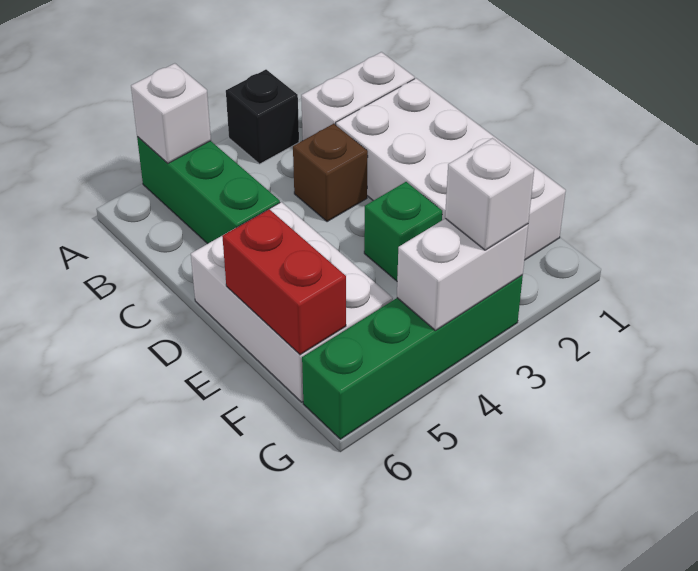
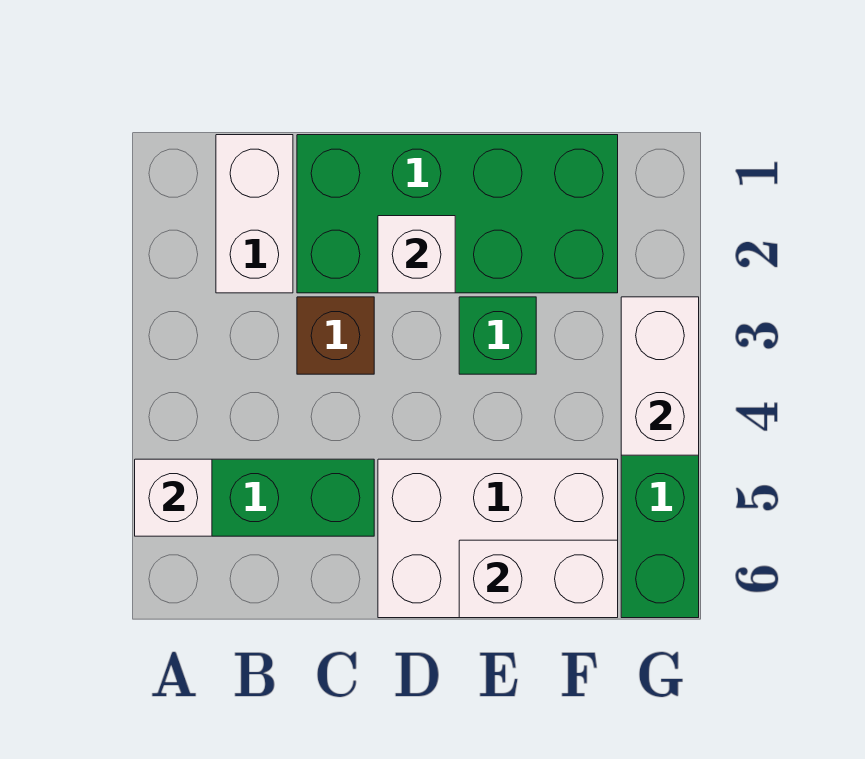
black 1x1 brick [226,70,299,164] -> none
white 2x4 brick [336,78,566,260] -> green 2x4 brick [297,135,618,293]
red 1x2 brick [222,209,346,355] -> white 1x2 brick [459,540,618,618]
white 1x1 brick [445,138,534,250] -> white 1x1 brick moved to [378,216,455,293]

